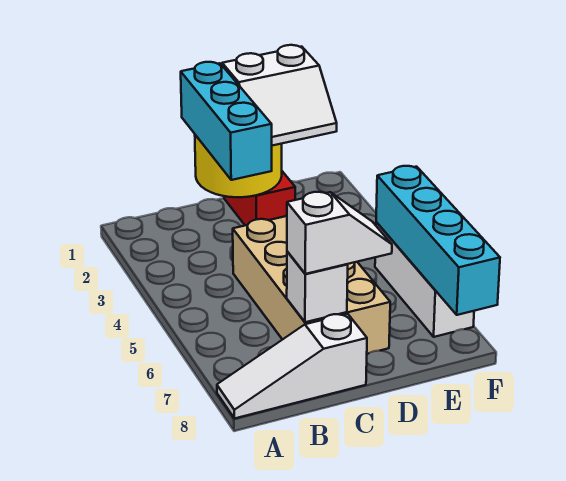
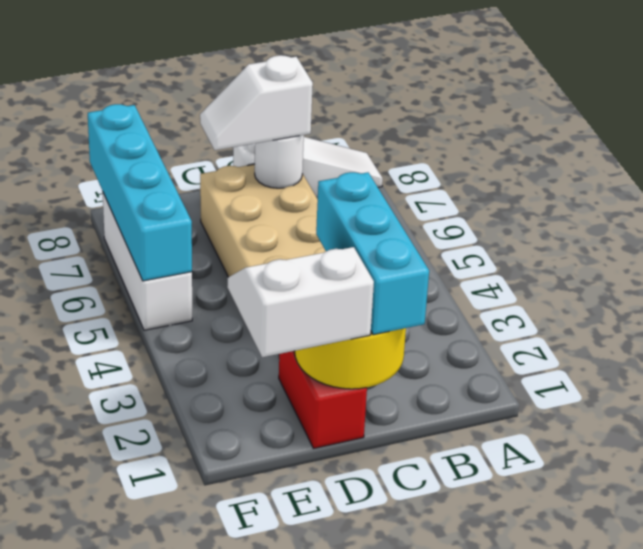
white 1x1 brick [287,251,348,322] -> white 1x1 round brick [255,135,304,188]

